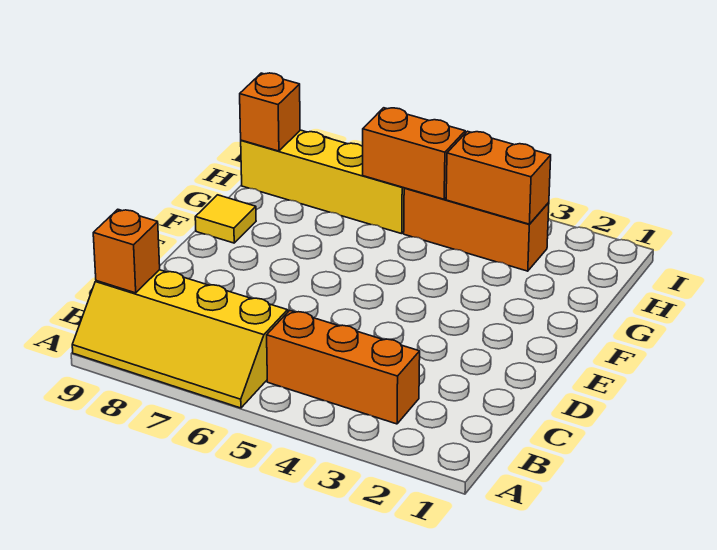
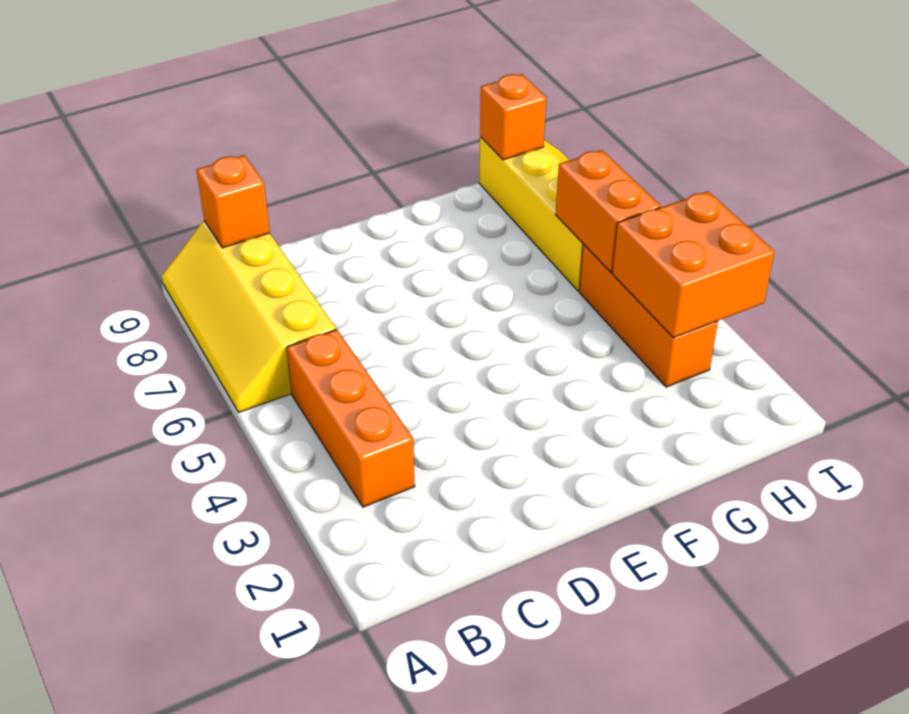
yellow 1x1 tile [195,195,256,243] -> none
orange 1x2 brick [446,131,551,224] -> orange 2x2 brick [612,191,775,338]

